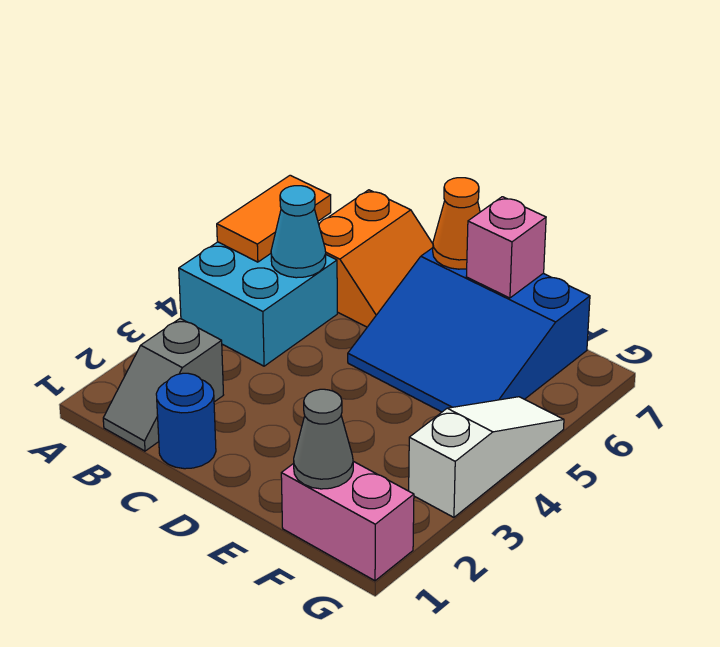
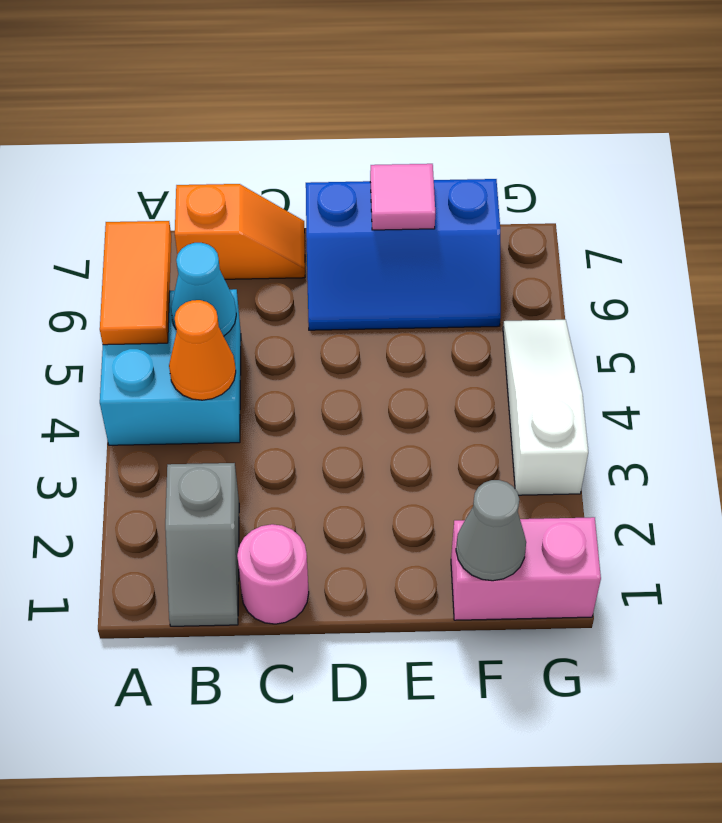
orange 2x2 slope [319,190,433,327] -> orange 1x2 slope [175,184,305,279]
blue 1x1 round brick [156,373,216,469] -> pink 1x1 round brick [237,524,309,624]
blue 3x3 slope [348,248,590,412] -> blue 2x3 slope [306,179,501,330]
orange 1x1 cone [433,178,480,269] -> orange 1x1 cone moved to [169,300,236,400]
pink 1x1 brick [466,197,546,298] -> pink 1x1 tile [370,164,435,230]

